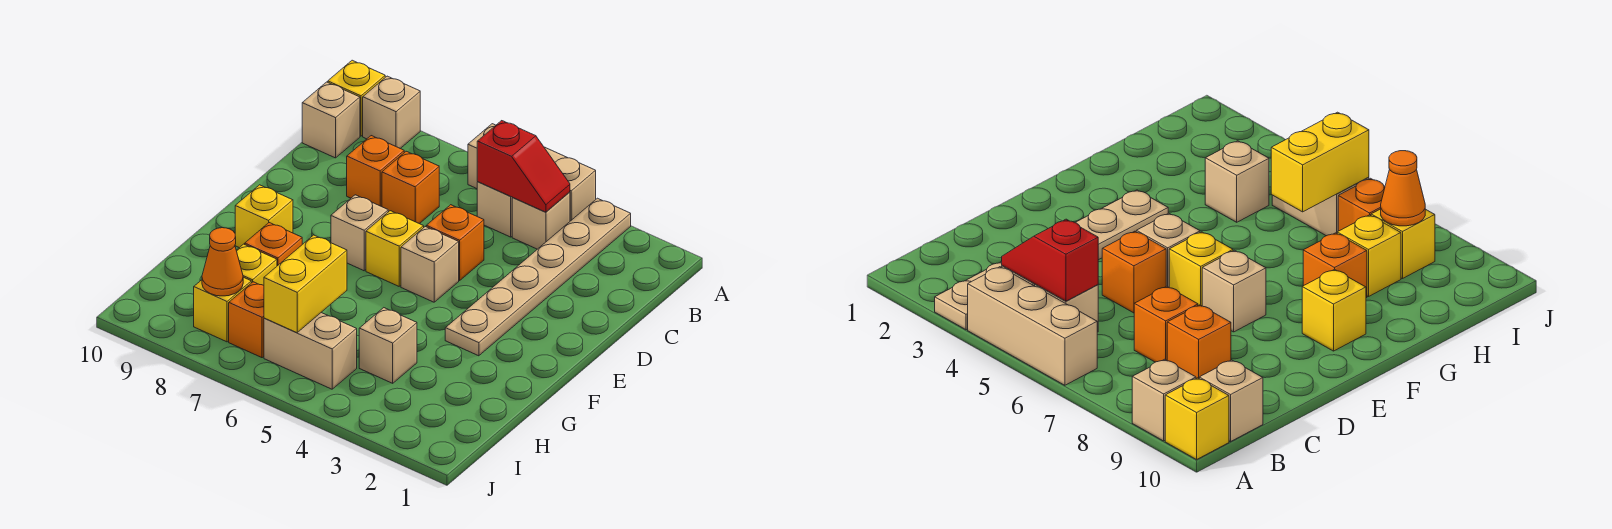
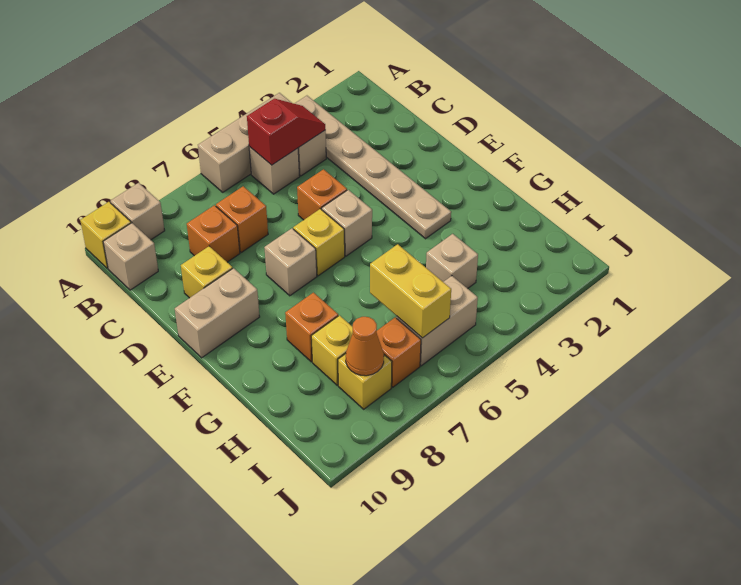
none -> tan 1x2 brick [175,268,260,358]
yellow 1x1 brick [235,185,293,248] -> yellow 1x1 brick moved to [181,246,233,298]

